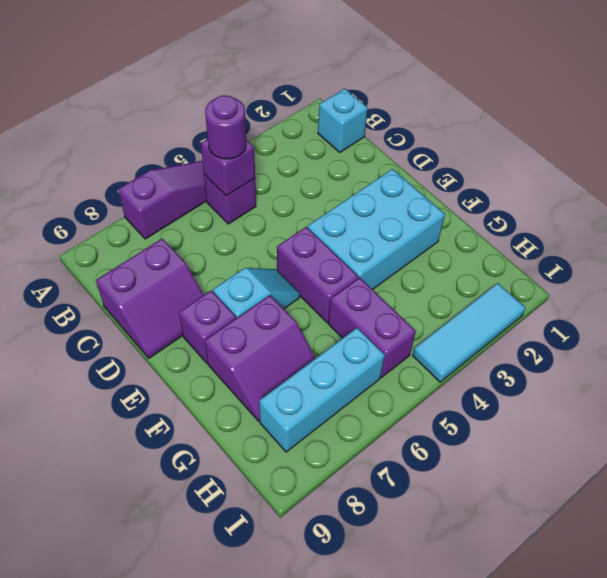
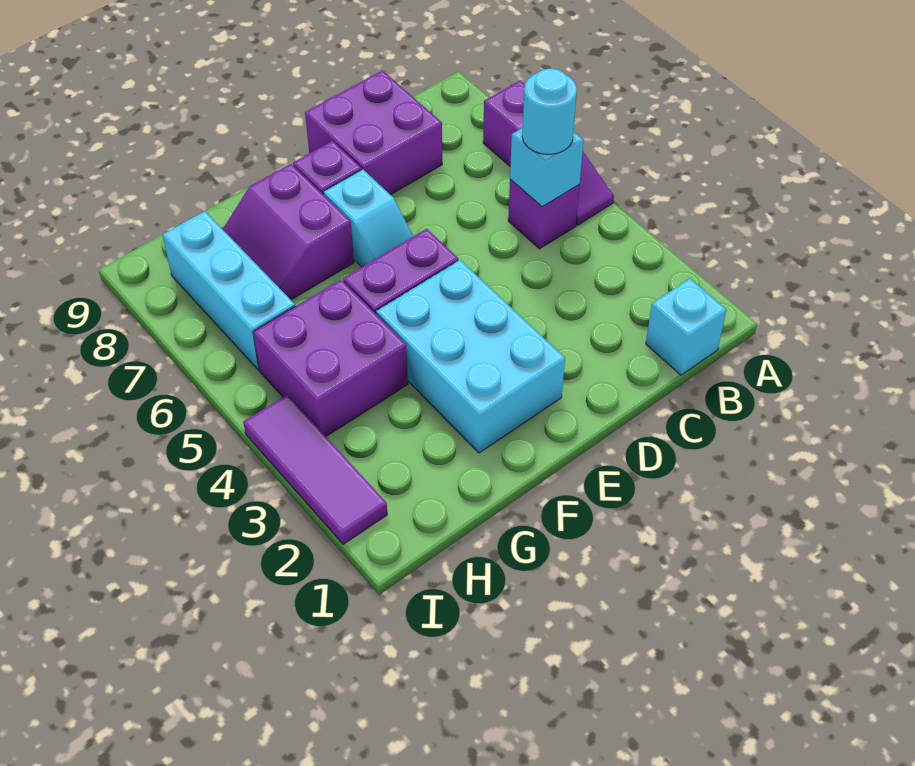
purple 1x1 brick [201,139,255,196] -> cyan 1x1 brick [510,128,584,207]
purple 1x1 round brick [205,95,246,159] -> cyan 1x1 round brick [522,69,577,154]
purple 2x2 slope [96,239,204,358] -> purple 2x2 brick [305,71,442,195]
purple 1x2 brick [328,278,416,377] -> purple 2x2 brick [253,280,408,436]
cyan 1x3 tile [413,283,526,382] -> purple 1x3 tile [243,395,387,544]

